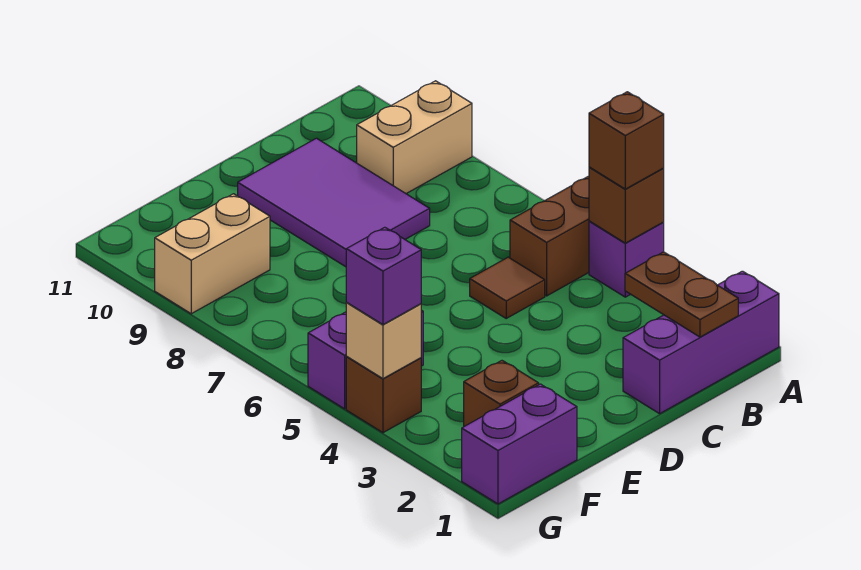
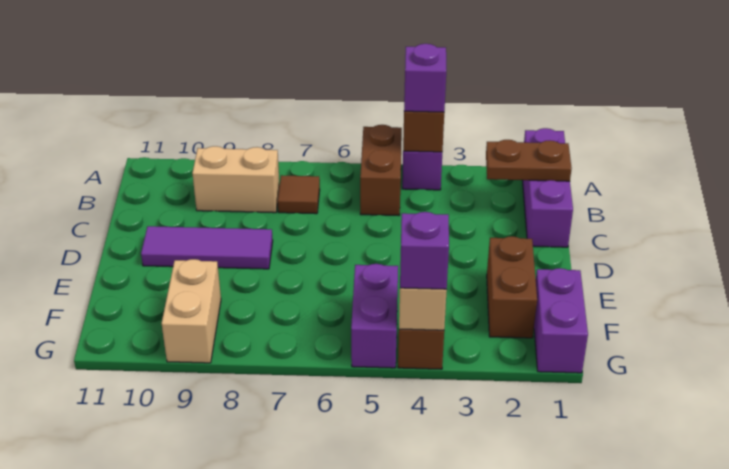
brown 1x1 brick [589,92,664,189] -> purple 1x1 brick [404,44,446,112]
tan 1x2 brick [357,81,472,194] -> tan 1x2 brick turned to [192,146,280,213]
brown 1x1 tile [470,257,545,318] -> brown 1x1 tile moved to [278,175,320,214]
purple 2x3 tile [238,138,430,267] -> purple 1x3 tile [141,226,273,269]
brown 1x1 brick [464,361,539,426] -> brown 1x2 brick [487,236,537,338]

